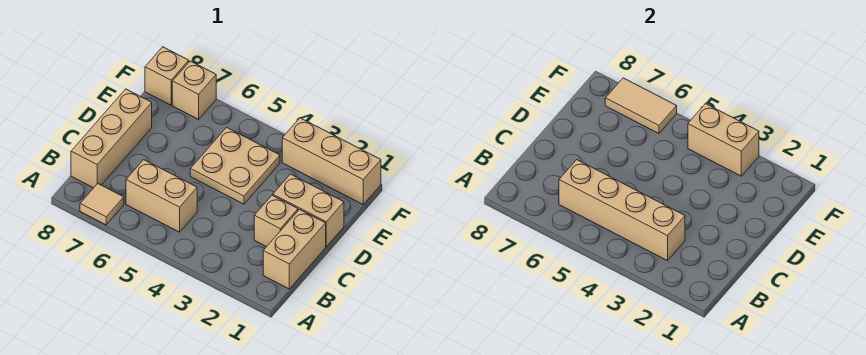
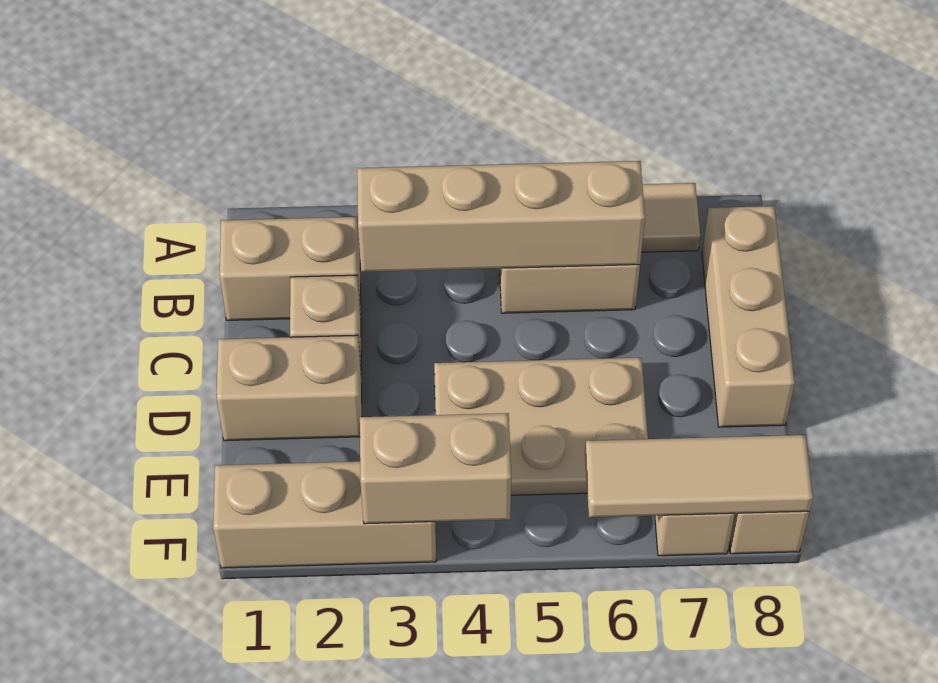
tan 1x2 brick [263,210,326,289] -> tan 1x2 brick turned to [220,217,361,320]
tan 2x2 plate [190,127,280,204] -> tan 2x3 plate [434,358,648,495]
tan 1x2 tile [605,78,677,134] -> tan 1x3 tile [585,435,813,517]

